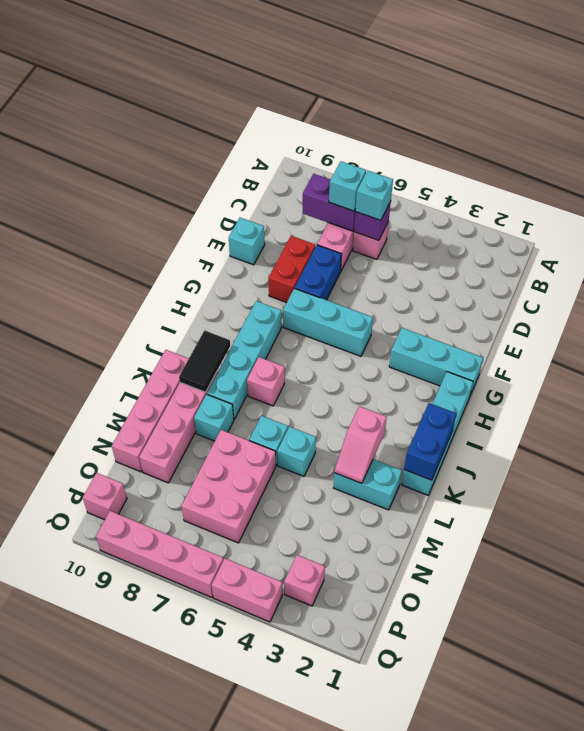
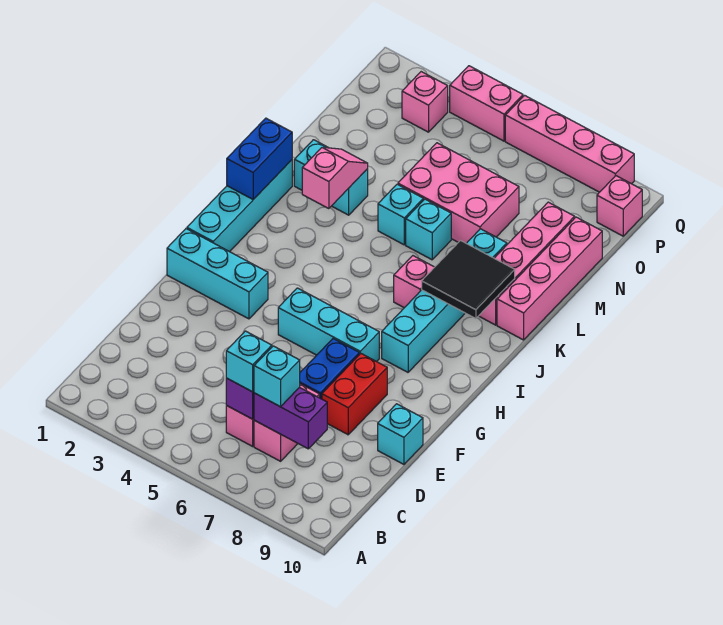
black 1x2 tile [179,331,230,392] -> black 2x2 tile [422,241,515,319]
pink 2x3 brick [181,430,276,543] -> pink 2x3 brick turned to [398,143,519,243]

